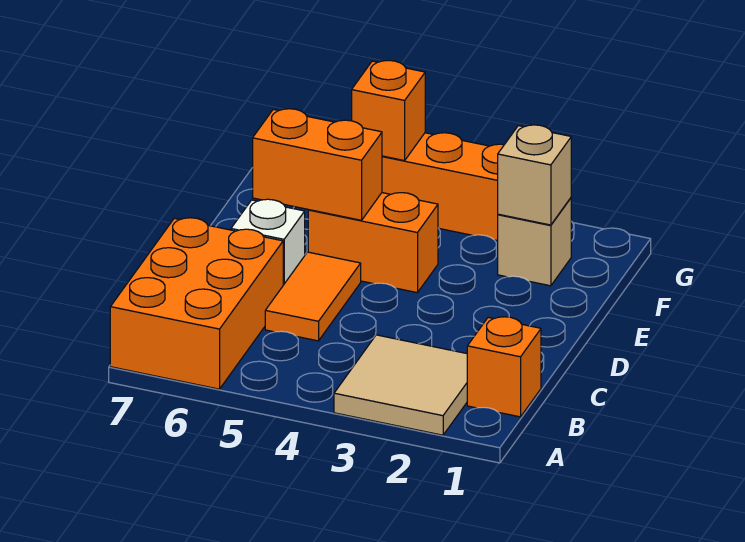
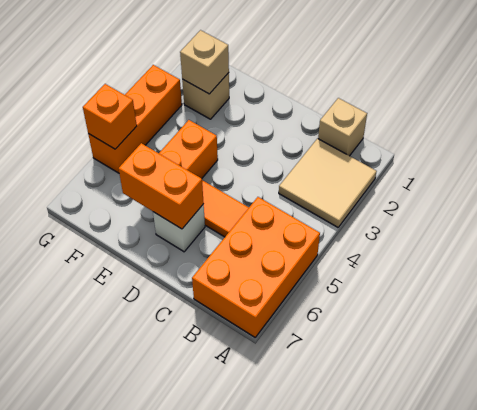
orange 2x3 brick [110,218,283,389] -> orange 2x3 brick turned to [192,197,320,337]
orange 1x1 brick [467,317,541,417] -> tan 1x1 brick [318,98,367,156]
orange 1x2 brick [253,109,382,220] -> orange 1x2 brick turned to [119,143,204,229]

